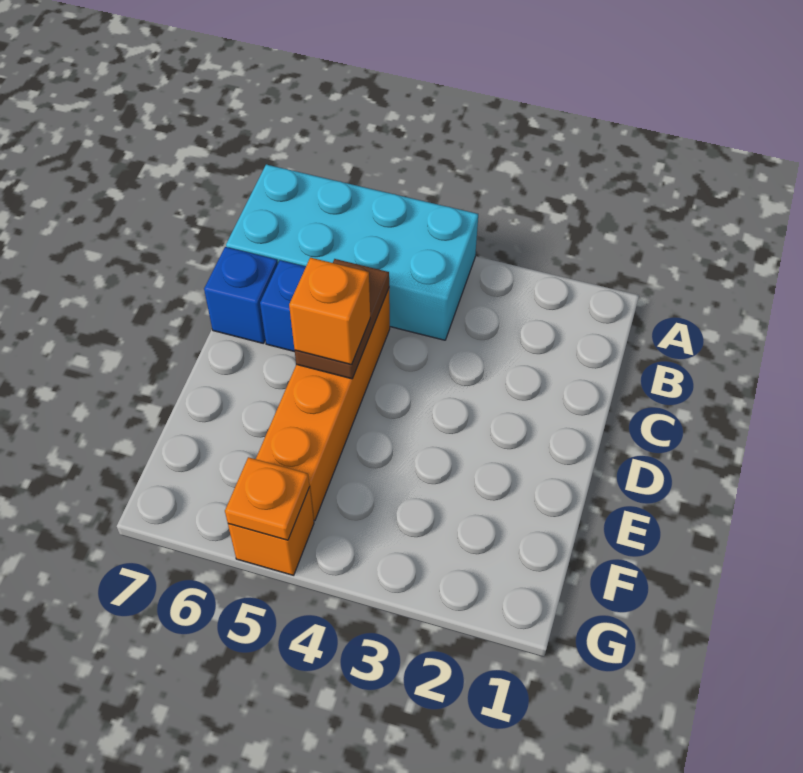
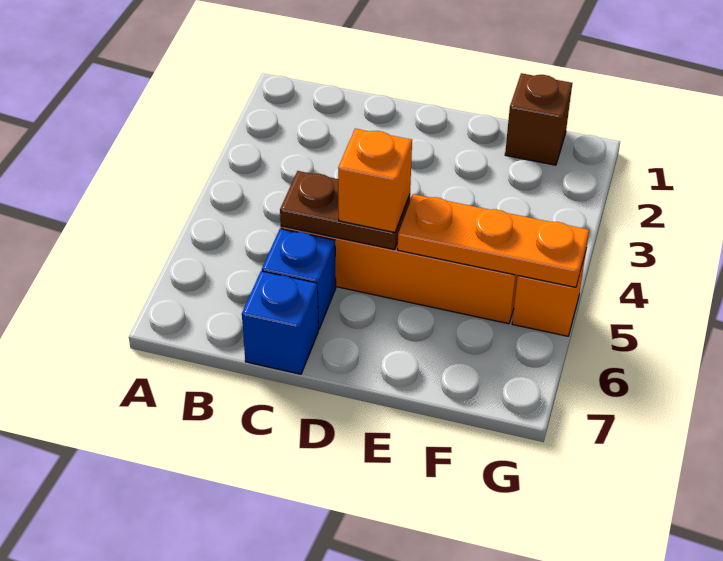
cyan 2x4 brick [226,164,478,340] -> none
none -> brown 1x1 brick [505,73,572,165]
orange 1x1 plate [225,457,310,540] -> orange 1x3 plate [398,194,589,287]

